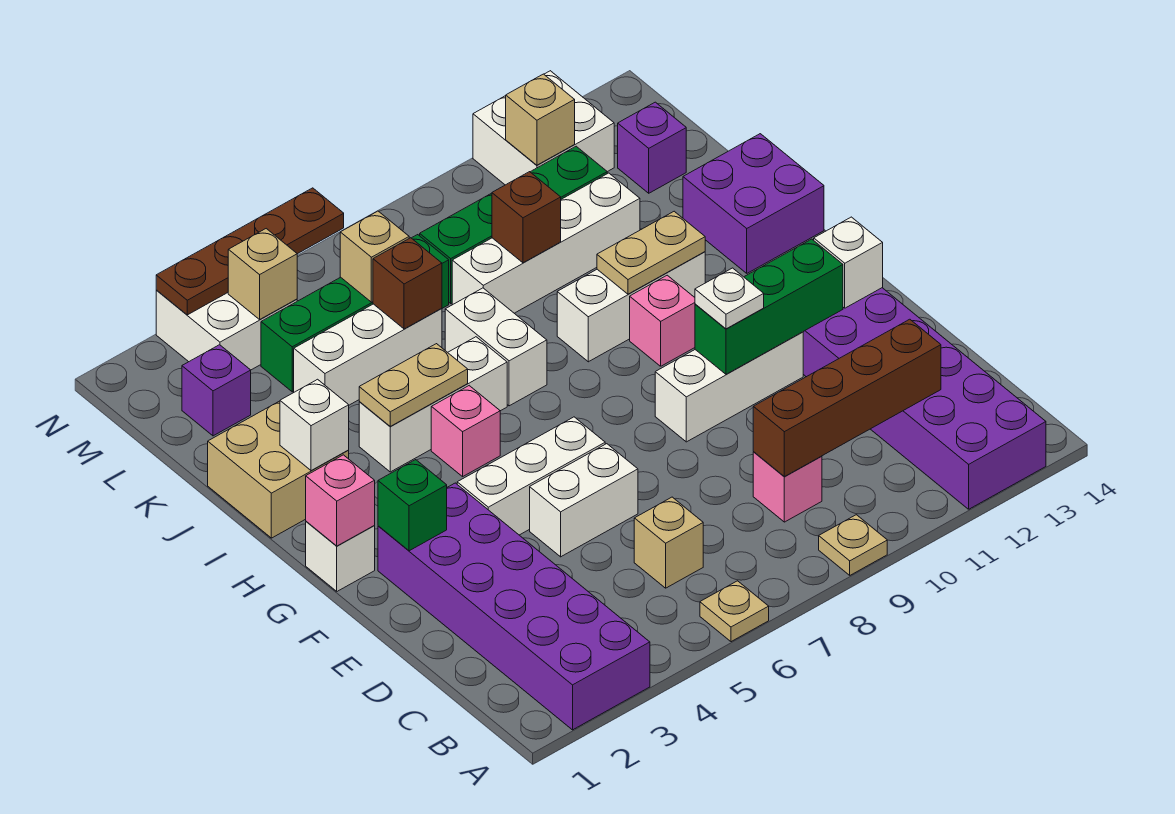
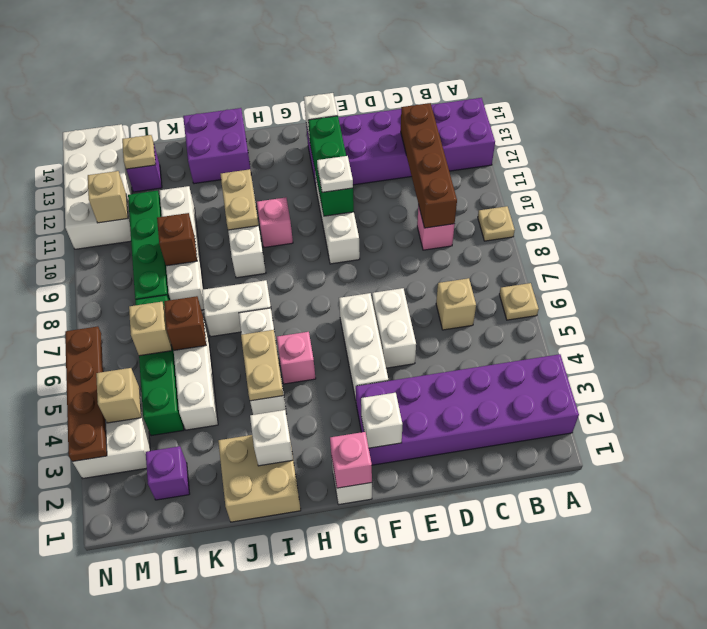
green 1x1 brick [378,460,447,551] -> white 1x1 brick [361,393,403,448]
none -> tan 1x1 plate [122,135,156,169]
white 2x2 brick [473,71,614,185] -> white 2x4 brick [63,124,132,249]

